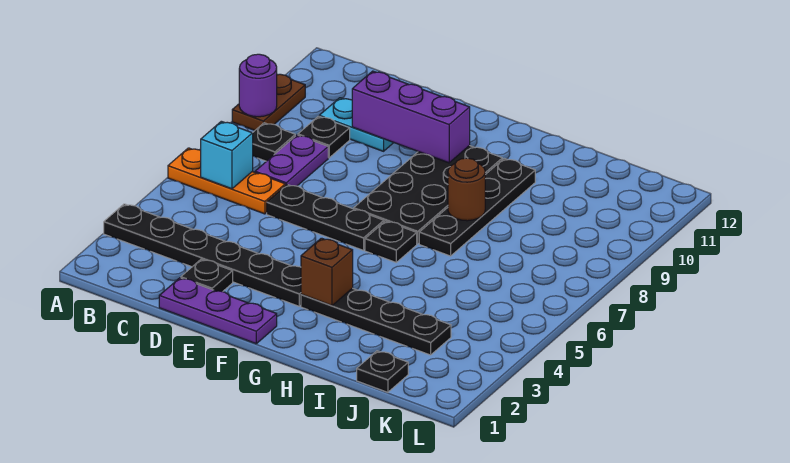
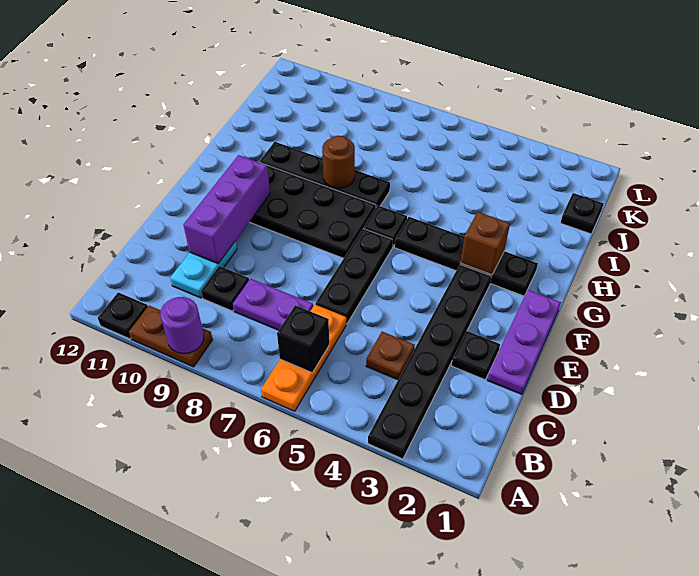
cyan 1x1 brick [201,121,253,189] -> black 1x1 brick [277,305,329,373]
black 1x1 plate [253,123,295,161] -> black 1x1 plate moved to [98,292,148,339]
none -> brown 1x1 plate [366,332,415,380]
black 1x4 plate [301,288,451,355] -> black 1x4 plate turned to [395,217,538,296]

